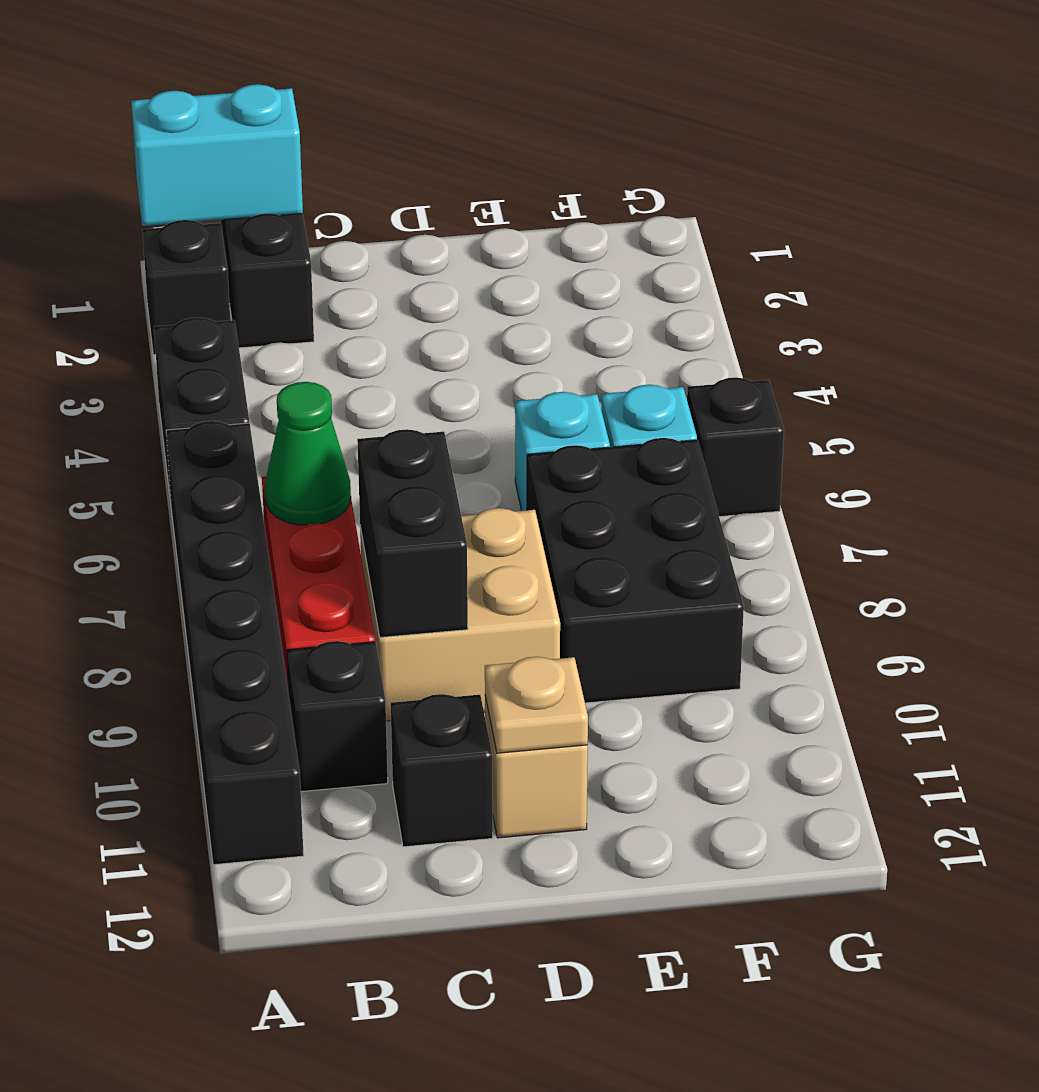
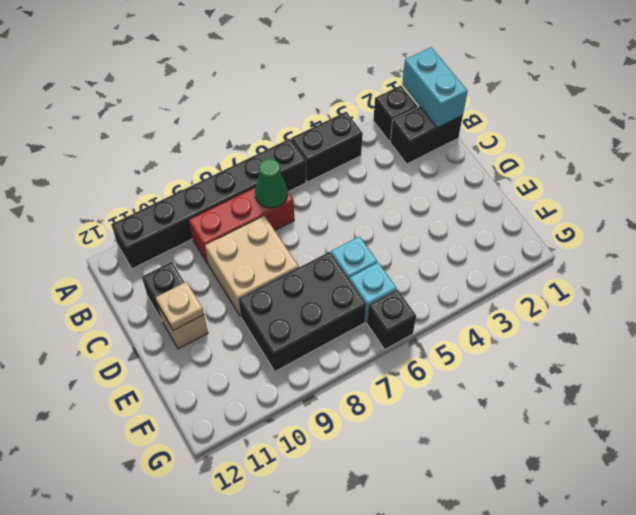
black 1x1 brick [287,641,388,792] -> none
black 1x2 brick [357,429,468,637] -> none

